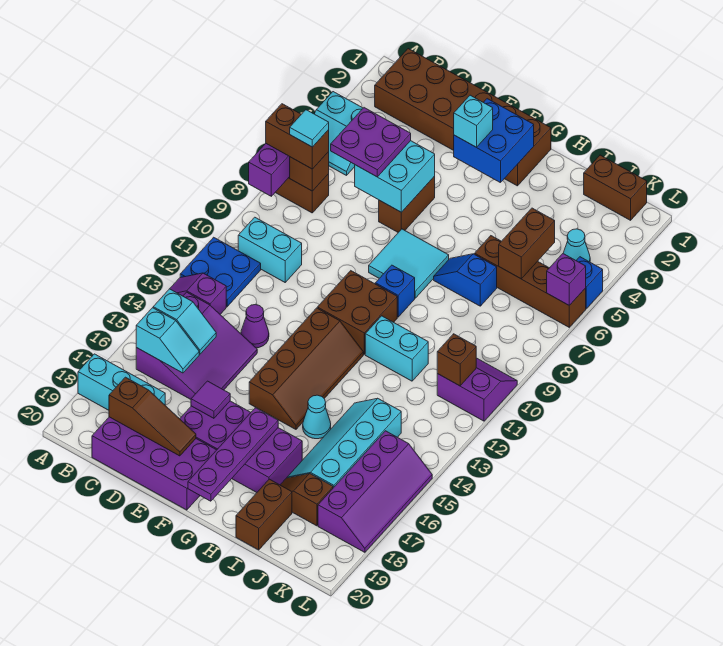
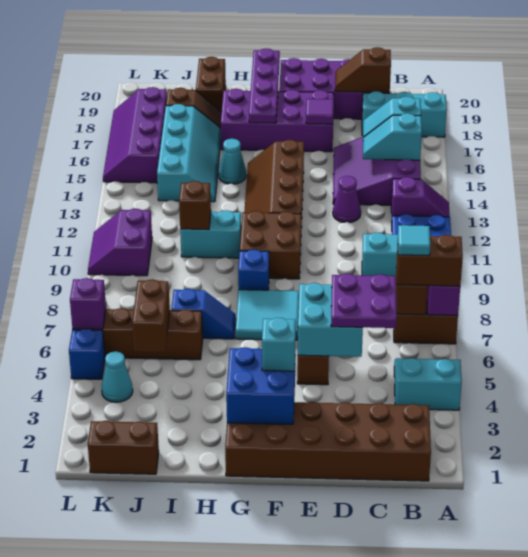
brown 1x3 slope [109,377,196,456] -> brown 1x2 slope [335,47,391,92]
purple 2x2 slope [437,358,517,421] -> purple 2x2 slope turned to [88,209,152,276]
brown 1x1 brick [437,334,476,386] -> brown 1x1 brick moved to [179,181,211,230]

